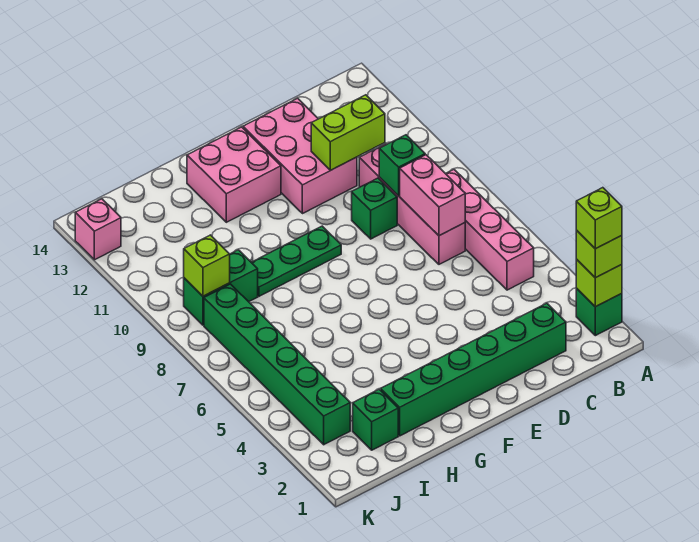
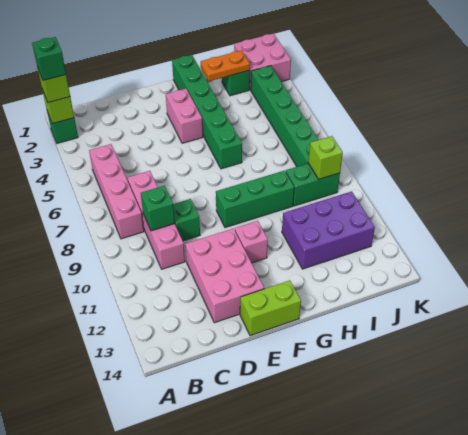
lime 1x1 brick [576,188,622,249] -> green 1x1 brick [32,37,66,80]
green 1x6 brick [381,303,566,436] -> green 1x6 brick turned to [172,55,242,169]
pink 1x2 brick [400,155,465,236] -> pink 1x2 brick moved to [166,89,203,143]
lime 1x2 brick [311,95,385,170] -> lime 1x2 brick moved to [240,280,301,336]
green 1x3 plate [251,226,341,296] -> green 1x3 brick [216,171,294,228]
pink 2x2 brick [187,127,281,222] -> pink 2x2 brick moved to [234,33,291,90]
none -> orange 1x2 plate [201,51,250,81]
none -> purple 2x3 brick [282,191,375,269]
pink 1x1 brick [75,199,121,260] -> pink 1x1 brick moved to [235,221,268,263]

